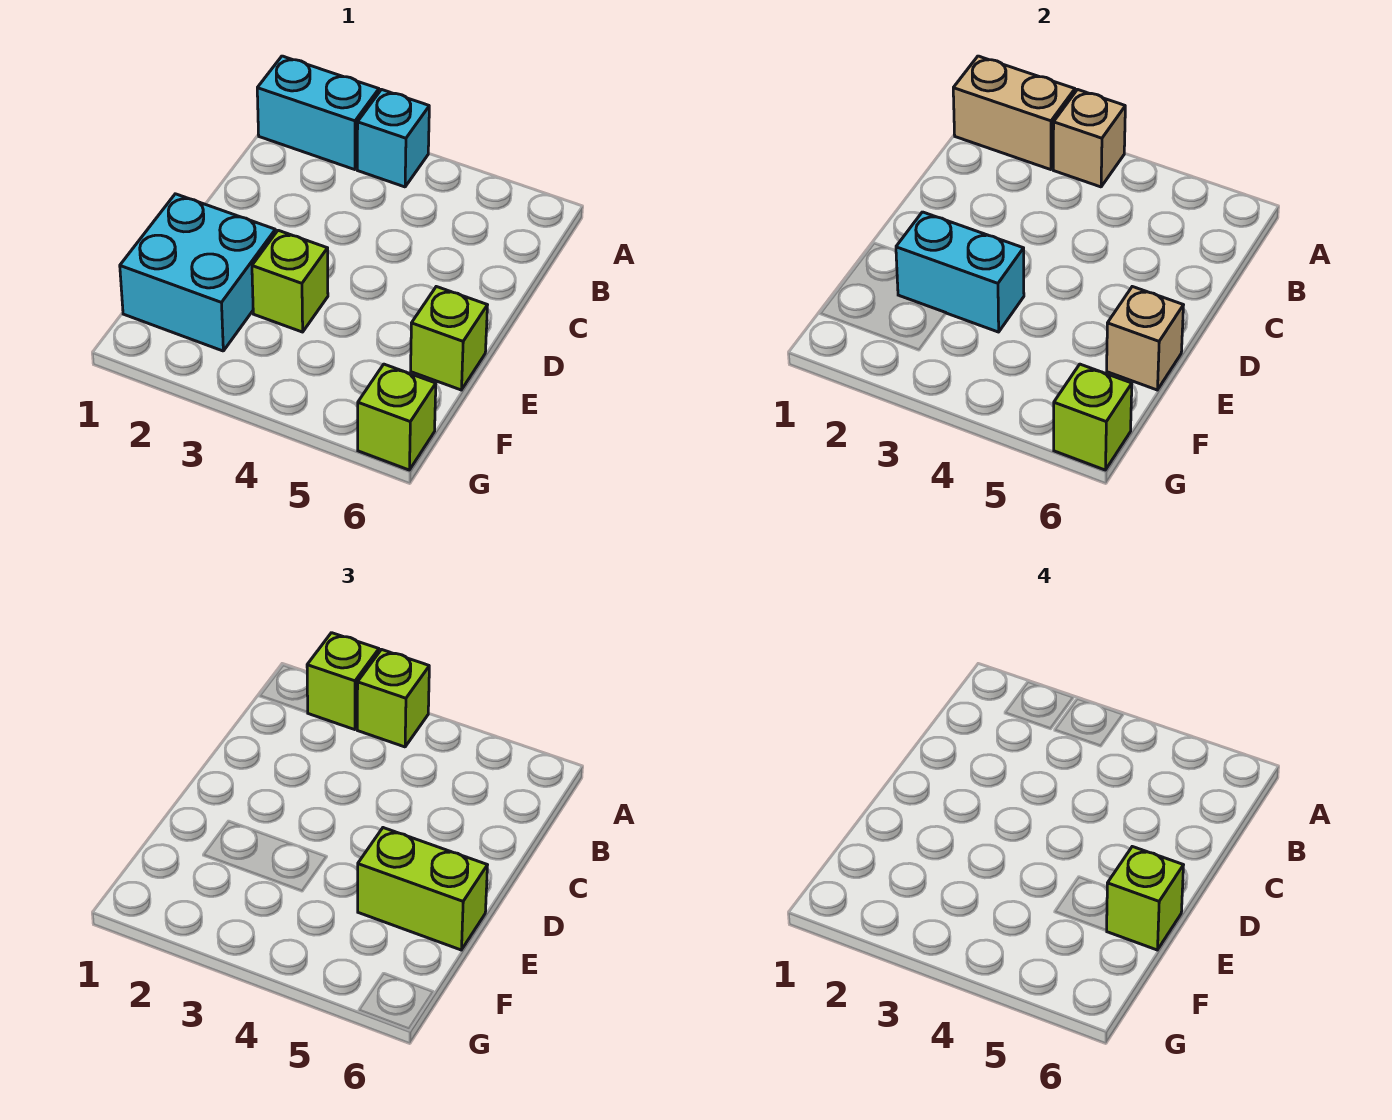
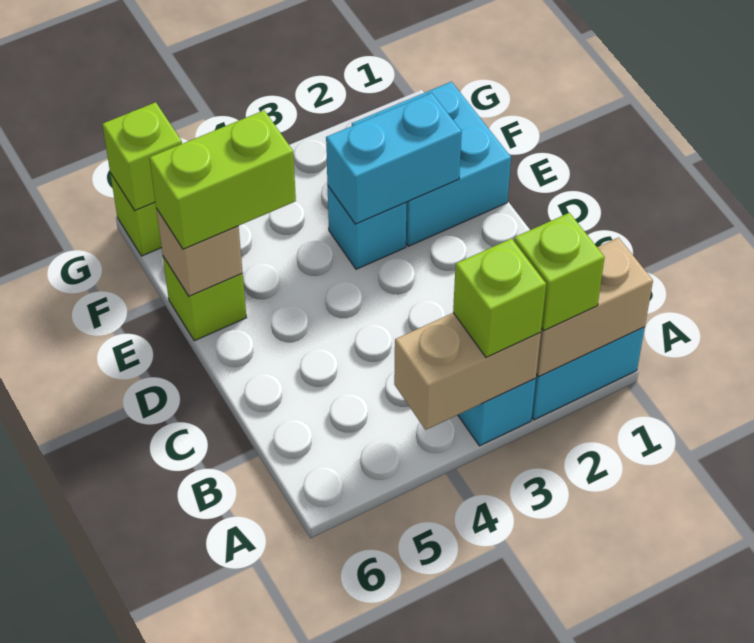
tan 1x1 brick [1053,90,1125,187] -> tan 1x2 brick [394,313,541,430]
lime 1x1 brick [252,230,328,332] -> cyan 1x1 brick [328,186,406,269]
lime 1x1 brick [1106,847,1183,950] -> none

